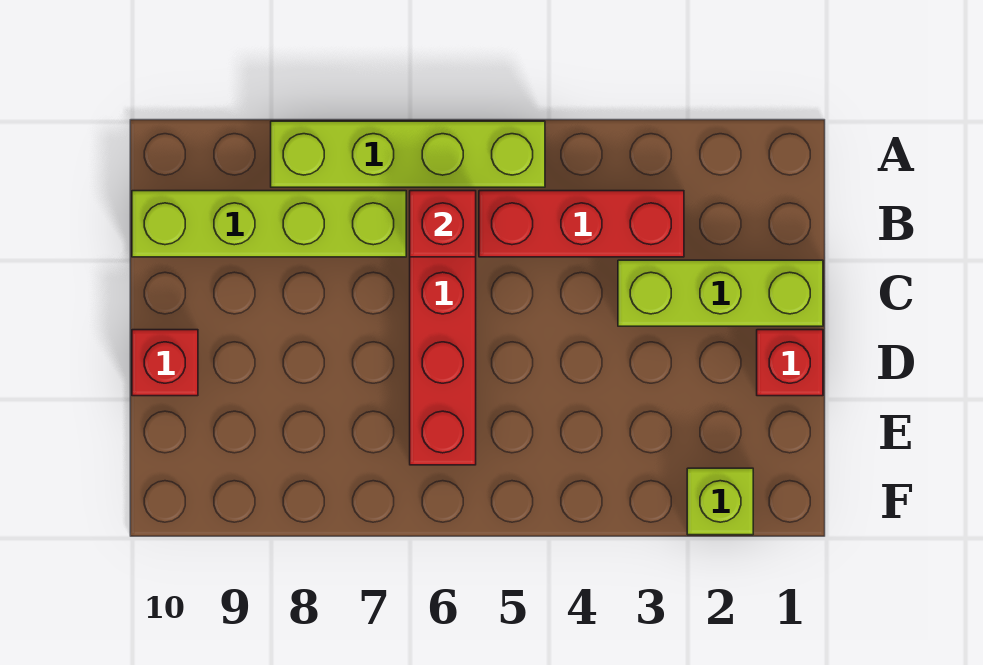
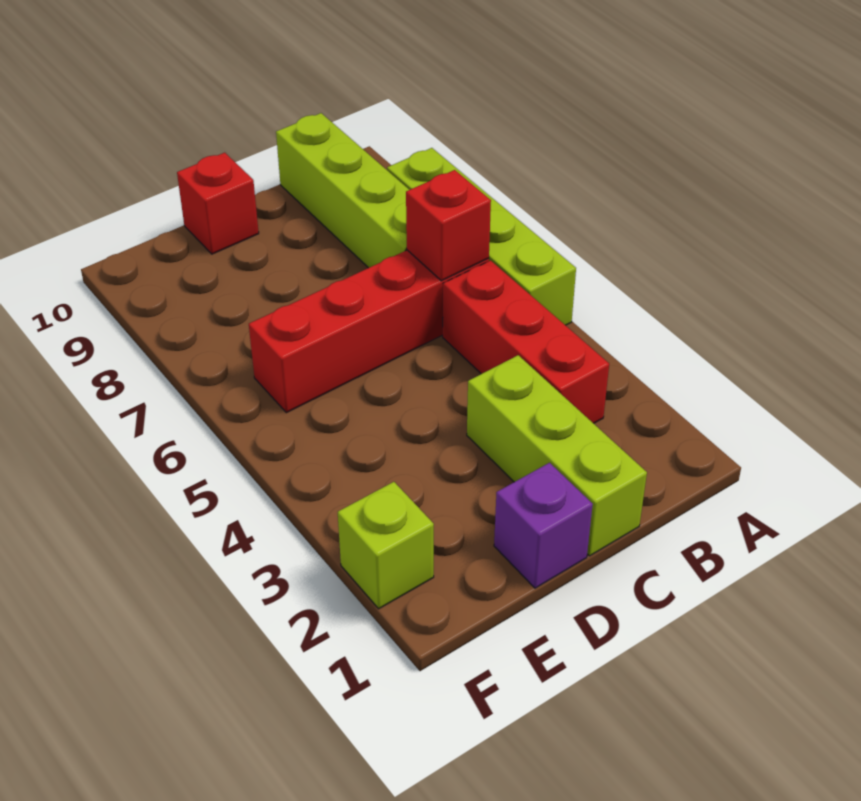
red 1x1 brick [757,330,823,396] -> purple 1x1 brick [494,463,593,588]

